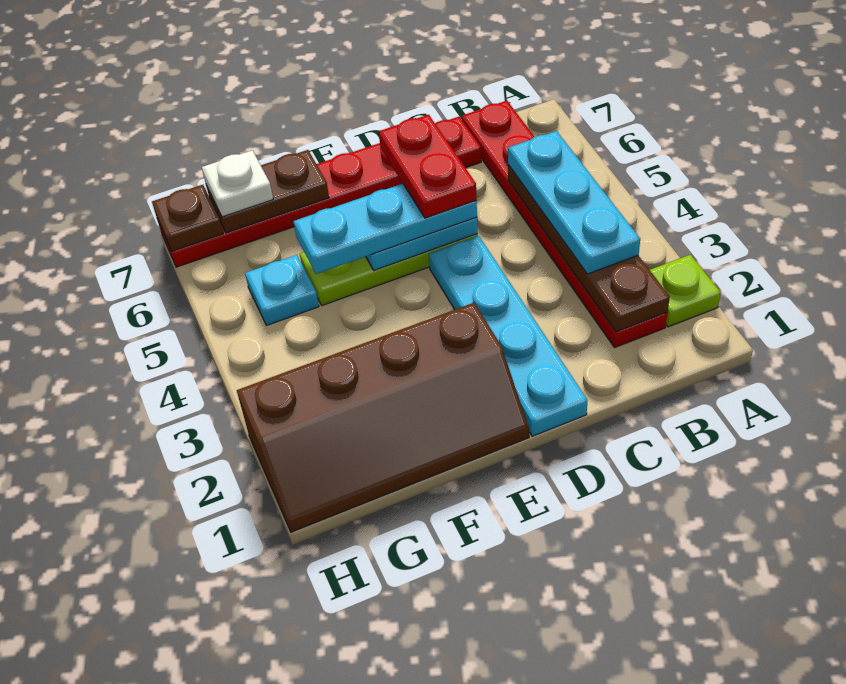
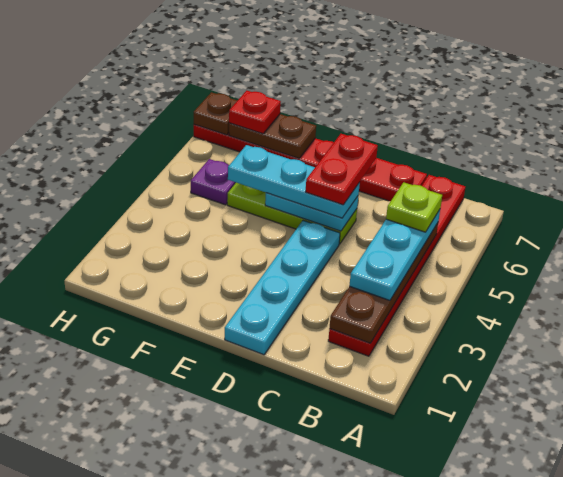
lime 1x1 plate [650,255,721,327] -> lime 1x1 plate moved to [386,182,442,232]
brown 2x4 slope [237,303,529,532] -> none
cyan 1x1 plate [245,255,319,325] -> purple 1x1 plate [191,159,236,205]
white 1x1 plate [202,150,273,217] -> red 1x1 plate [229,91,281,134]

